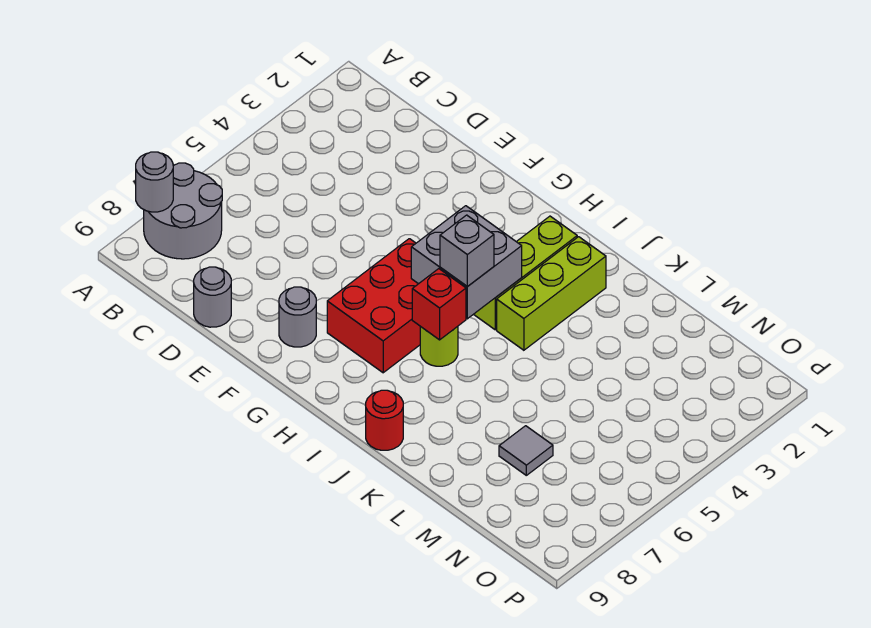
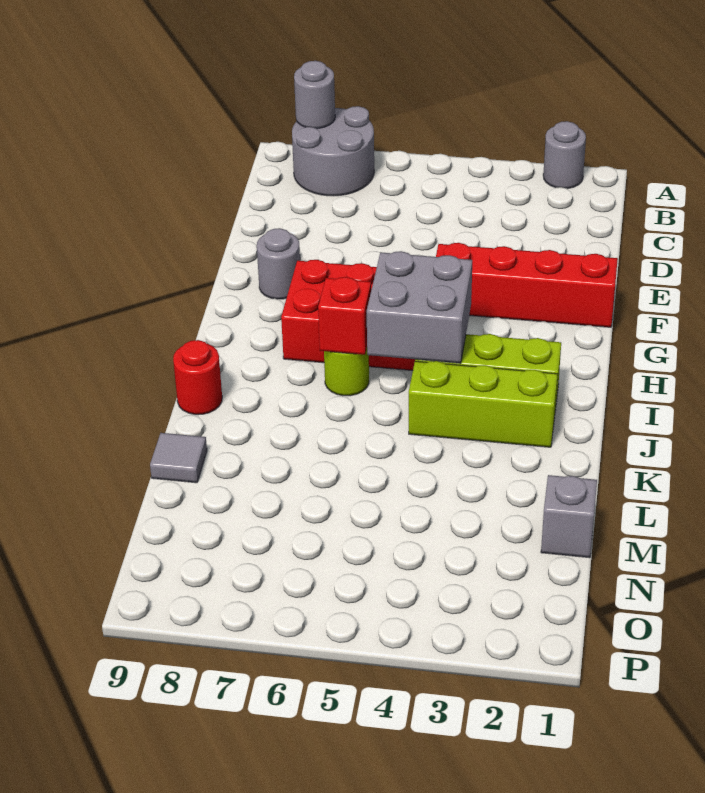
grey 1x1 round brick [194,267,231,327] -> grey 1x1 round brick moved to [543,121,586,189]
none -> red 1x4 brick [436,243,618,327]
grey 1x1 brick [440,215,494,287] -> grey 1x1 brick moved to [541,475,597,558]
grey 1x1 tile [499,426,553,475] -> grey 1x1 tile moved to [150,433,207,483]

